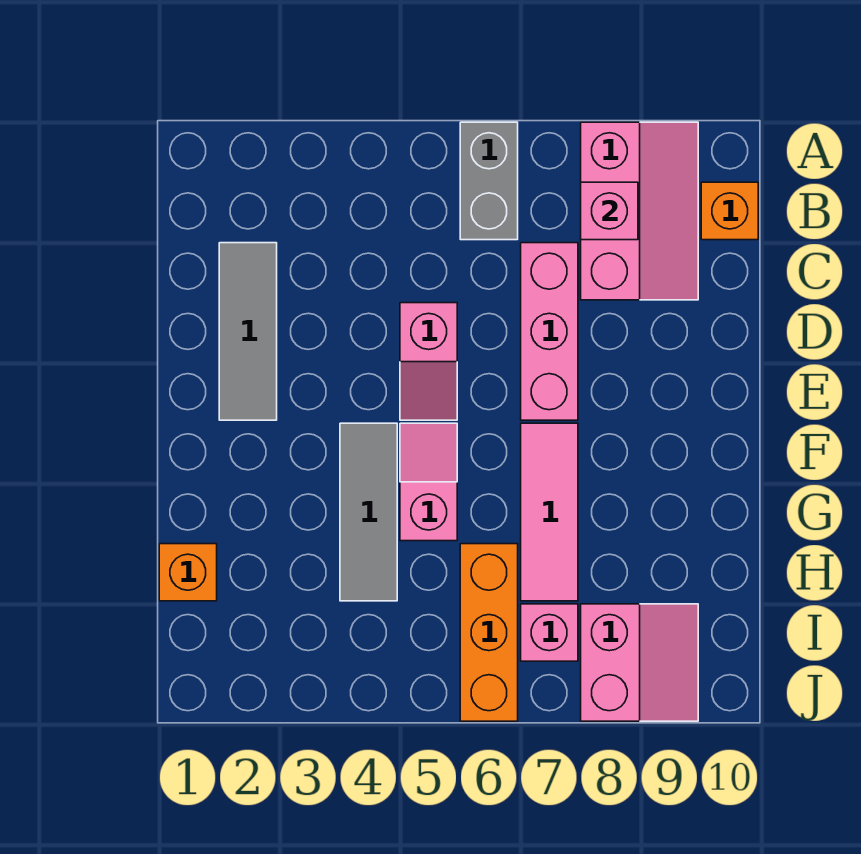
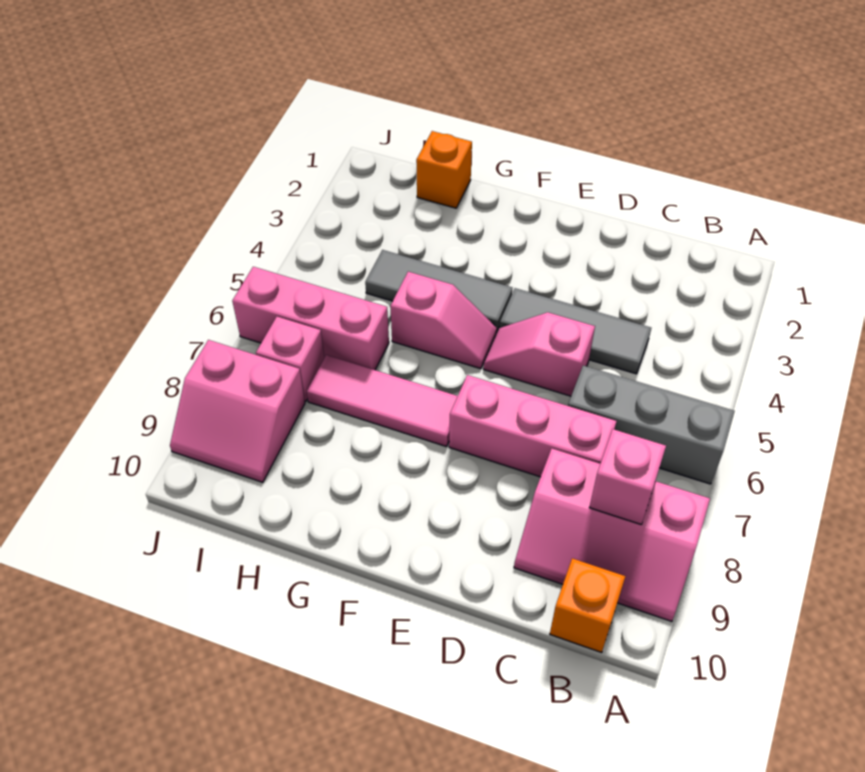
grey 1x2 brick [460,122,518,240] -> grey 1x3 brick [568,366,735,484]
grey 1x3 tile [219,243,277,420] -> grey 1x3 tile moved to [500,288,651,374]
orange 1x3 brick [460,544,518,721] -> pink 1x3 brick [232,267,389,370]

